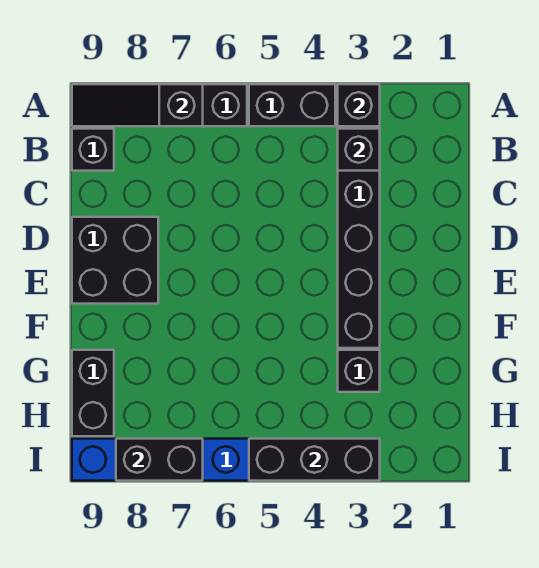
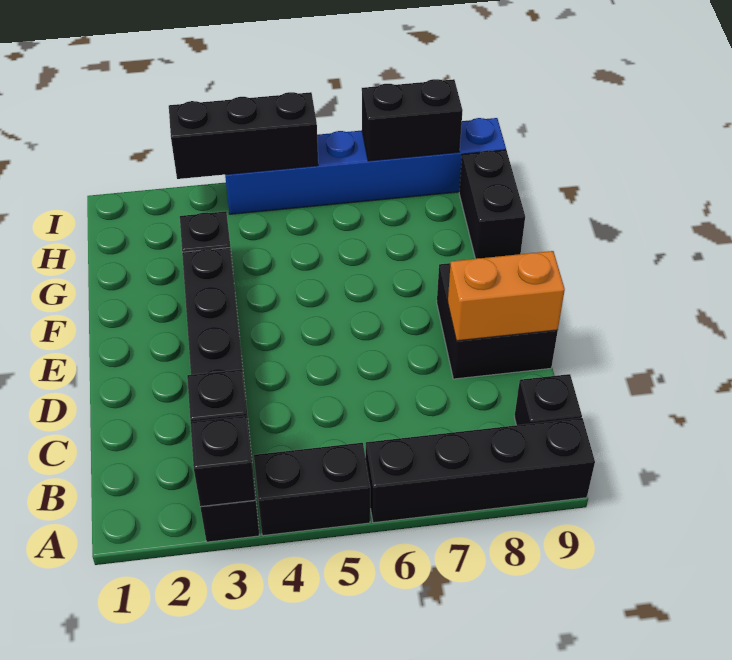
black 1x3 slope [72,84,203,126] -> none
none -> orange 1x2 brick [448,251,565,341]

